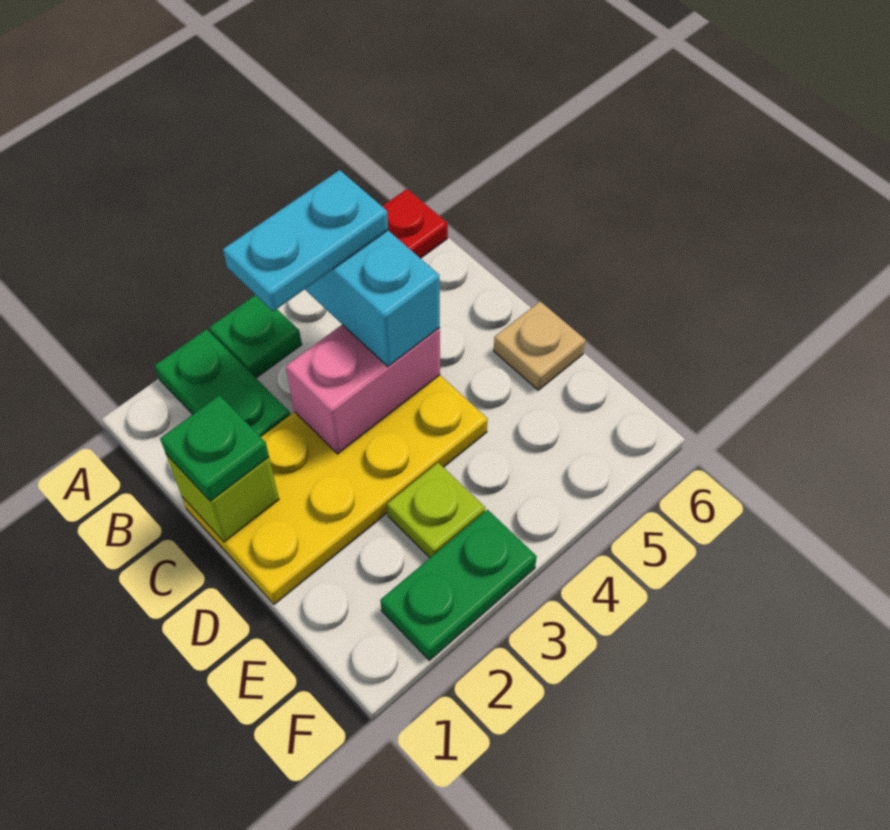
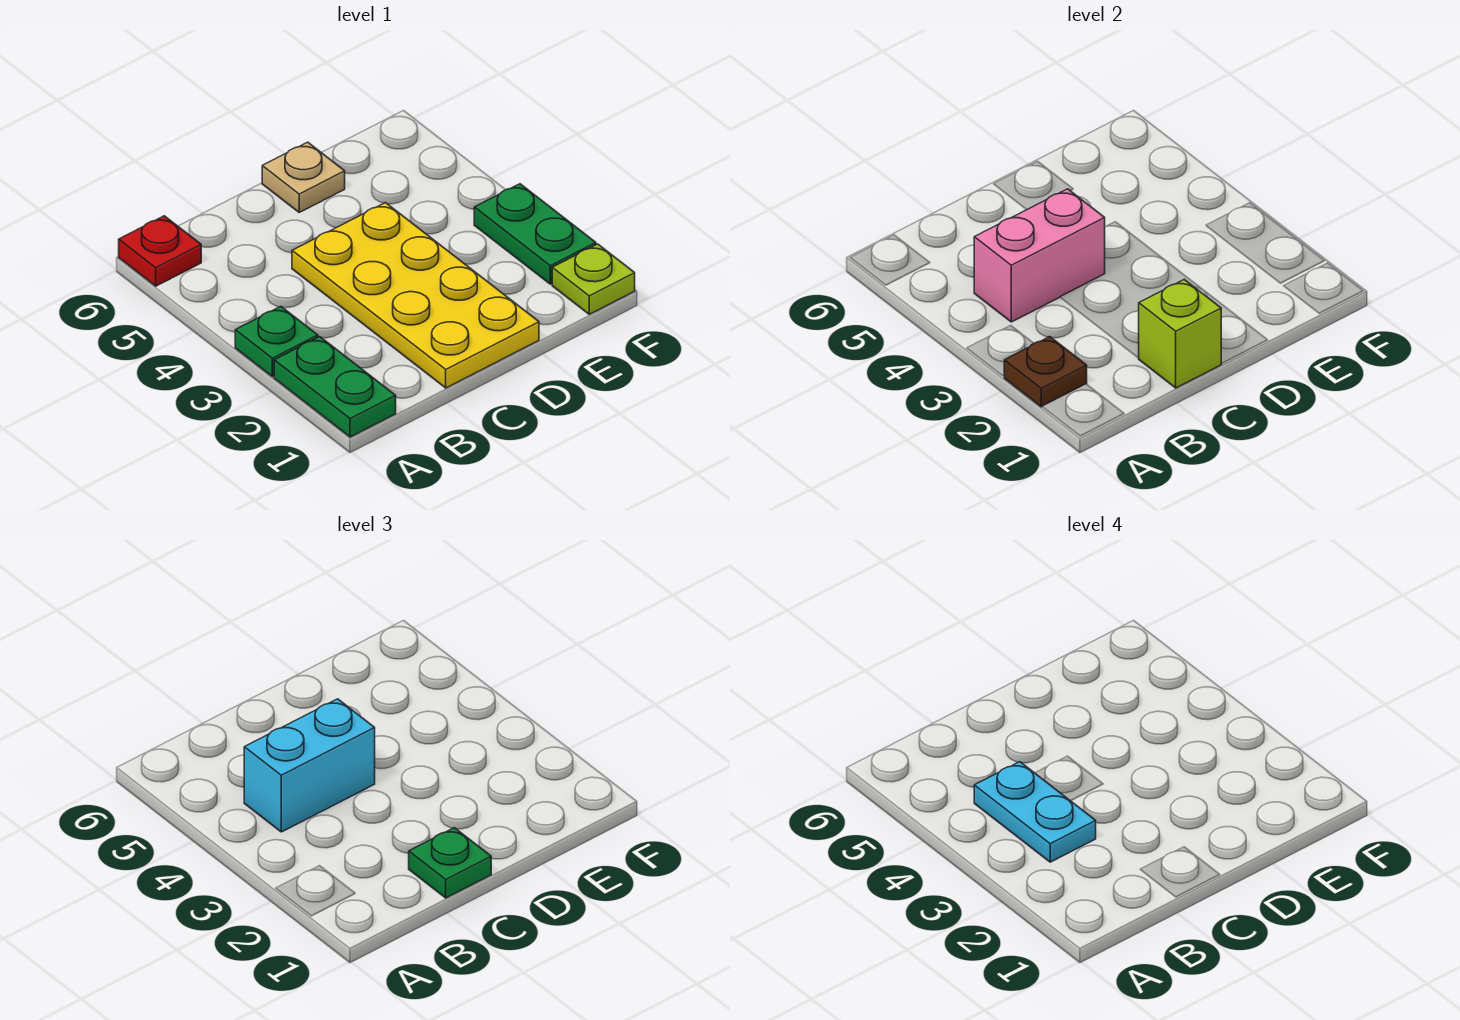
green 1x2 plate [155,329,290,437] -> green 1x2 plate turned to [274,337,396,437]
none -> brown 1x1 plate [1004,337,1087,407]
pink 1x2 brick [286,325,440,454] -> pink 1x2 brick turned to [974,189,1105,322]
lime 1x1 plate [387,463,485,558] -> lime 1x1 plate moved to [552,244,635,314]

